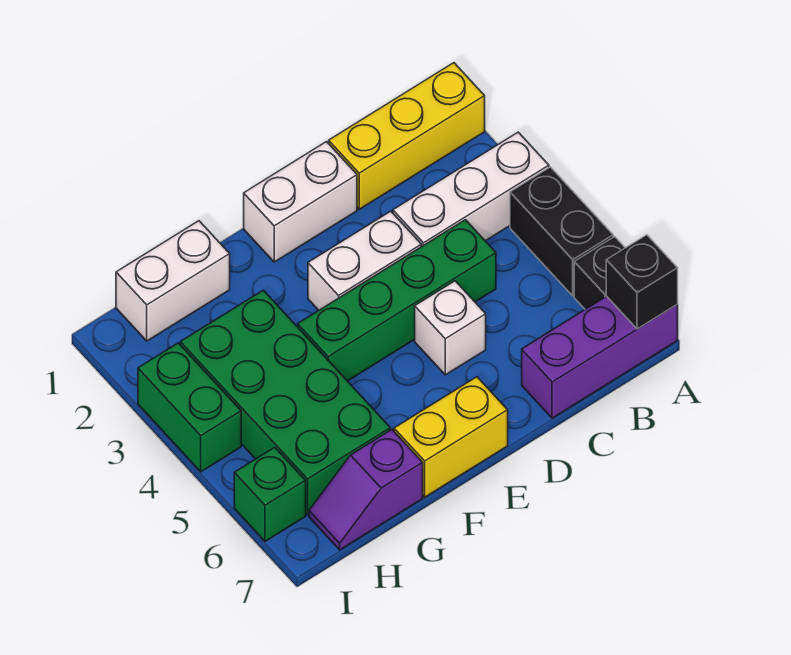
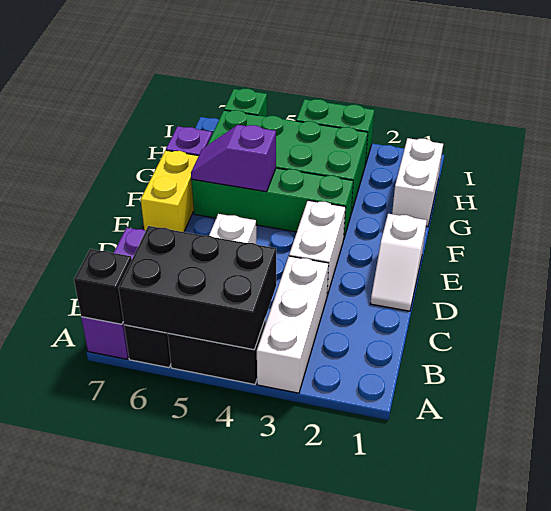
yellow 1x3 brick [329,63,485,209] -> none
none -> black 2x3 brick [119,226,276,350]
green 1x4 brick [298,220,496,381] -> green 1x4 brick turned to [191,168,353,238]
white 1x2 brick [244,142,357,262] -> white 1x2 slope [370,214,427,311]
none -> purple 1x2 slope [191,125,276,192]

